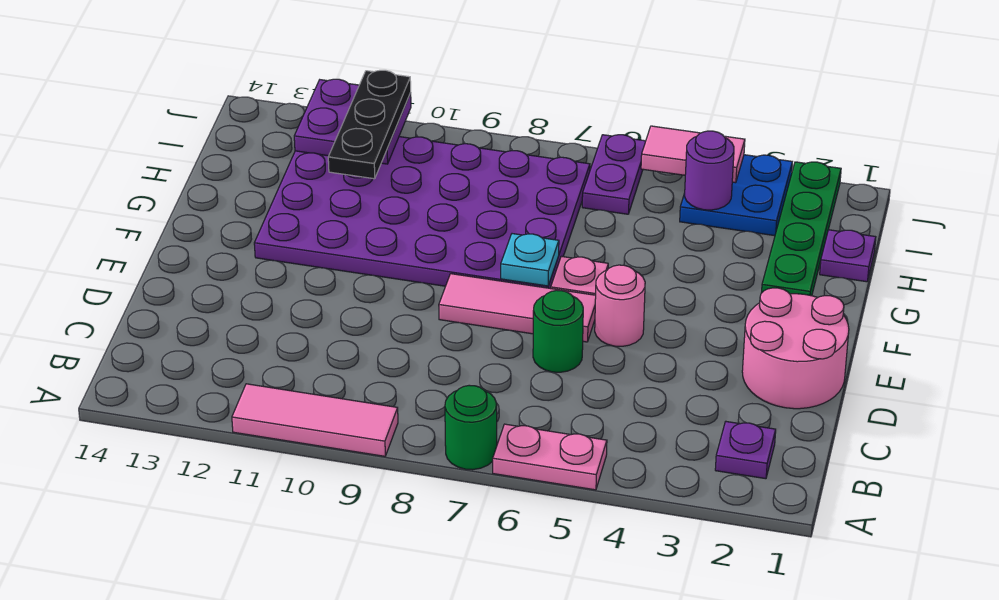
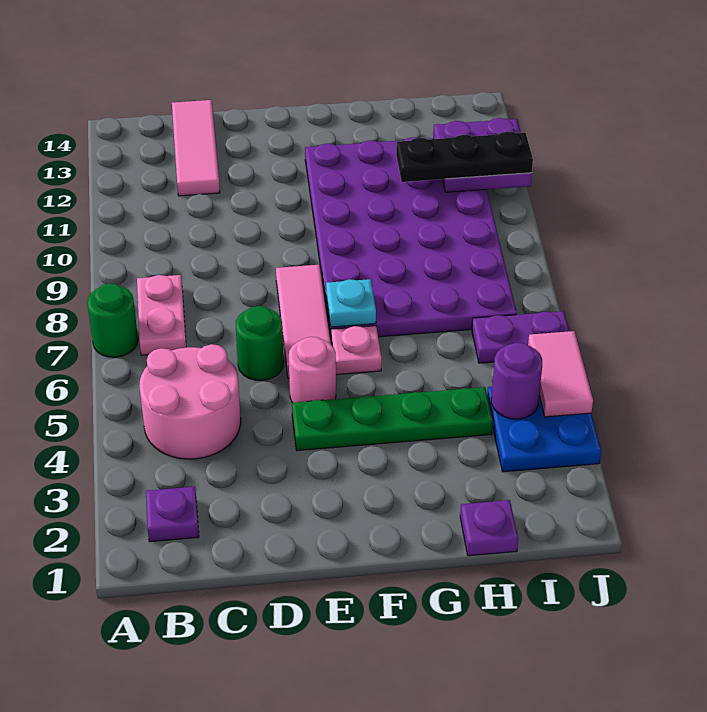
pink 1x2 plate [493,424,607,490] -> pink 1x2 plate moved to [137,275,186,355]
pink 1x3 tile [232,384,398,456] -> pink 1x3 tile moved to [172,100,220,196]
pink 2x2 round brick [742,288,849,409] -> pink 2x2 round brick moved to [139,344,241,459]
green 1x4 plate [762,162,841,296] -> green 1x4 plate moved to [292,387,493,451]

